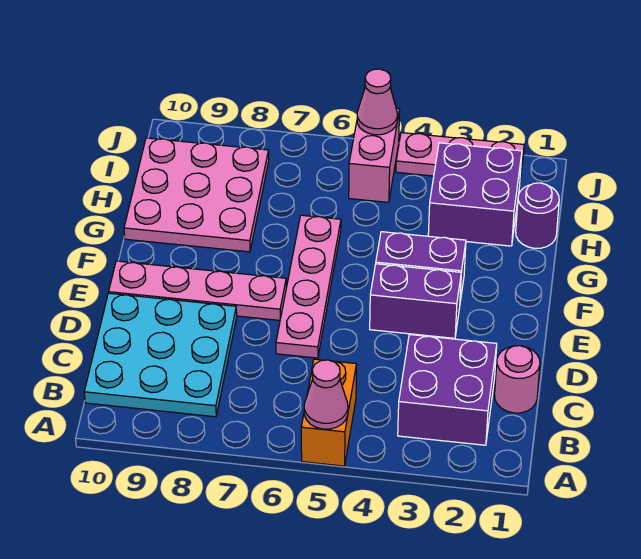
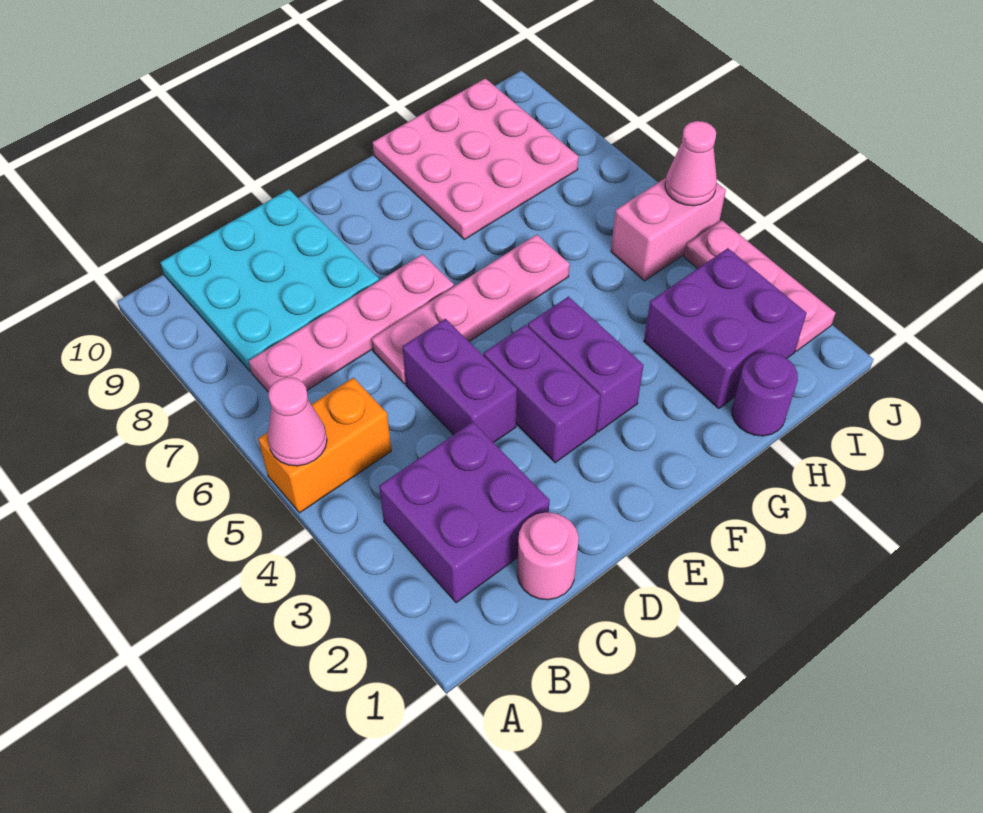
none -> purple 1x2 brick [402,319,517,443]
pink 1x4 plate [109,261,286,320] -> pink 1x4 plate turned to [249,254,454,392]

